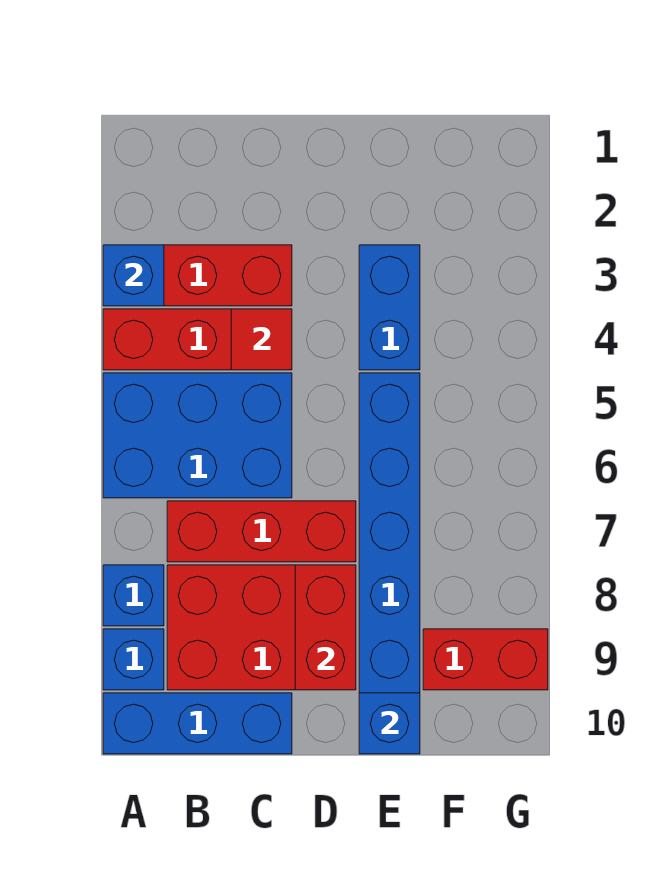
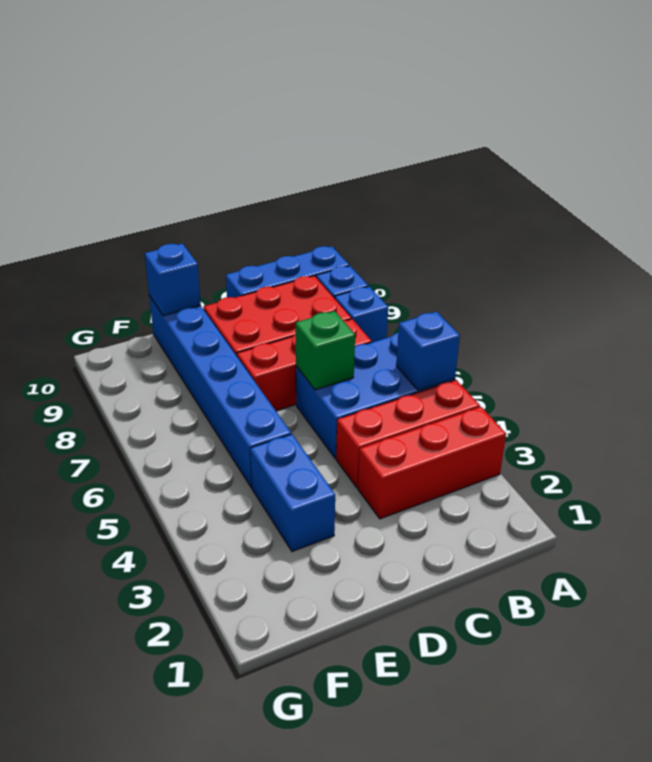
blue 1x1 brick [103,245,164,306] -> blue 1x1 brick moved to [396,312,460,390]
red 1x1 tile [231,309,292,370] -> none
none -> green 1x1 brick [296,311,355,390]
red 1x2 brick [295,565,356,690] -> none
red 1x2 brick [423,629,548,690] -> none

